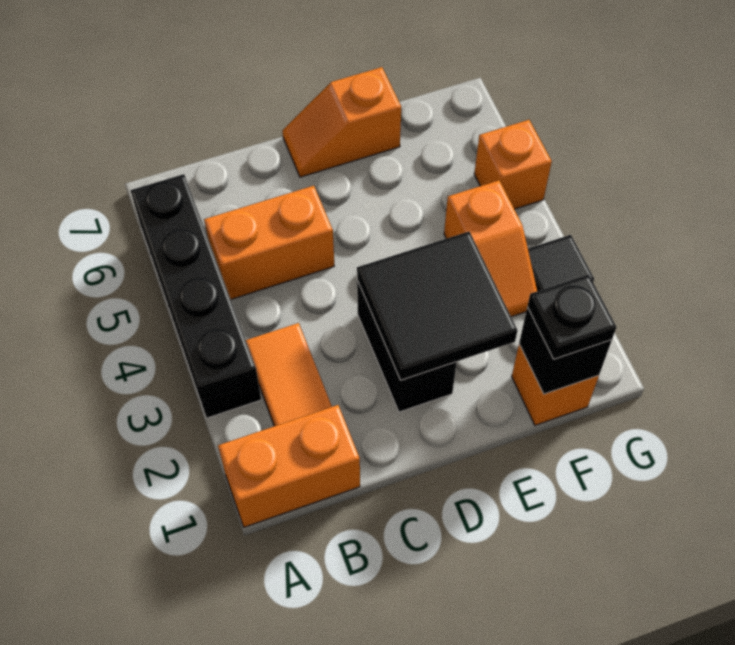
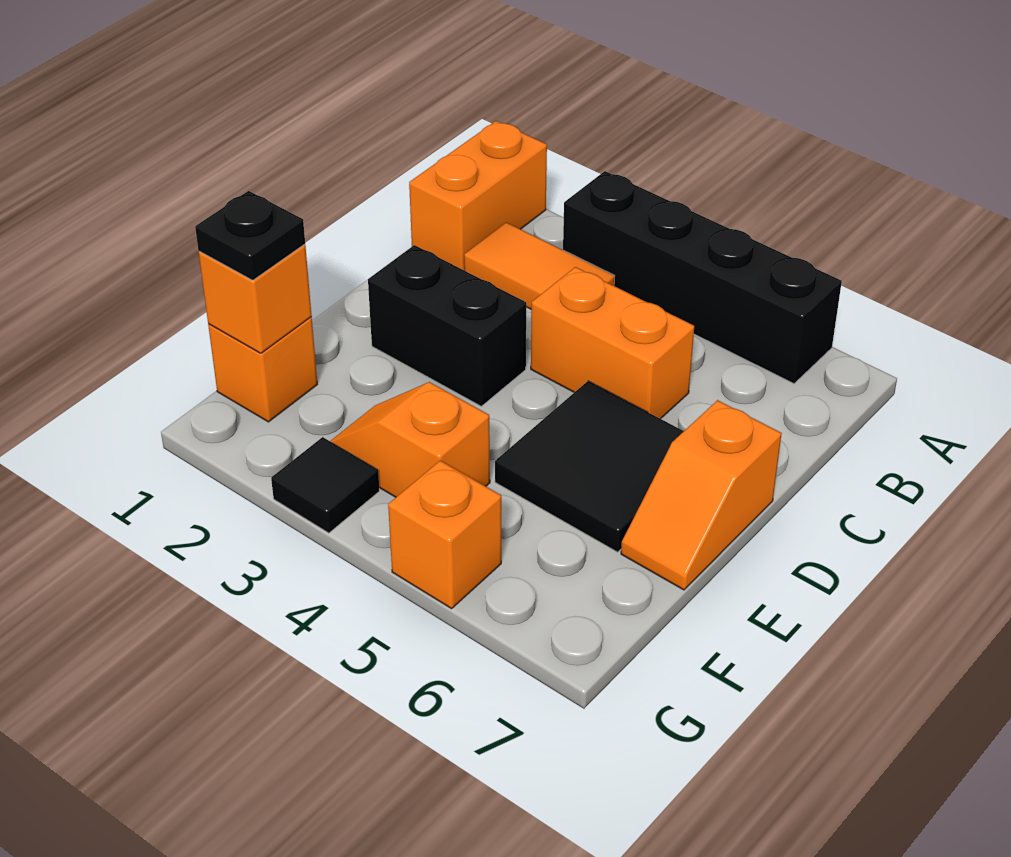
orange 1x2 brick [204,186,334,299] -> orange 1x2 brick turned to [531,267,694,419]
black 2x2 tile [357,232,517,380] -> black 2x2 tile moved to [495,381,684,552]
orange 1x2 slope [282,67,401,177] -> orange 1x2 slope turned to [621,400,782,590]
black 1x1 brick [519,307,612,394] -> orange 1x1 brick [199,244,312,353]

